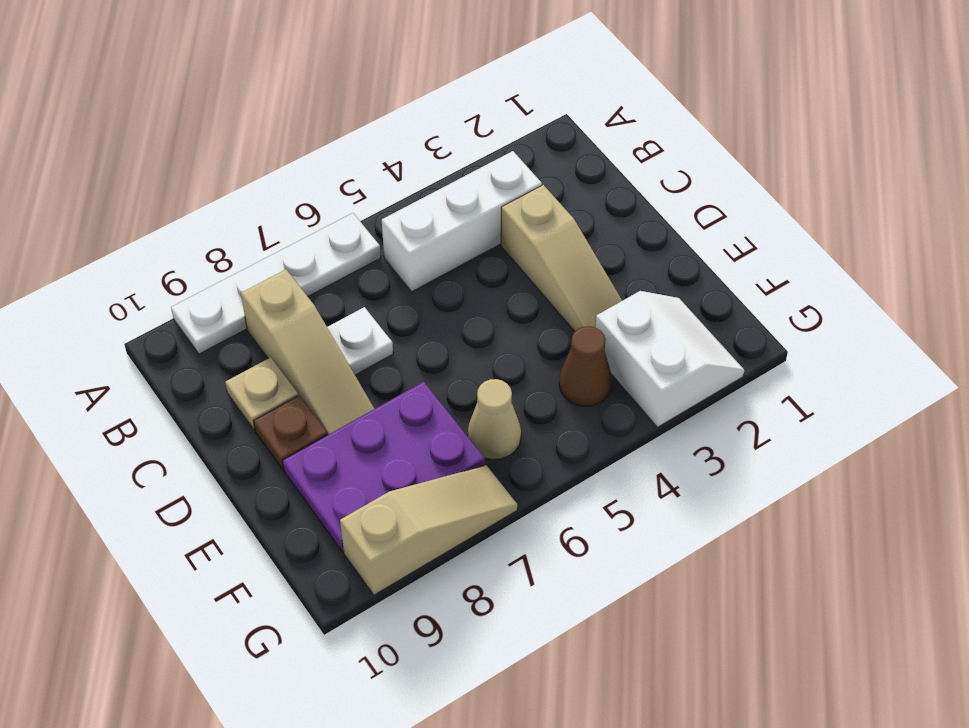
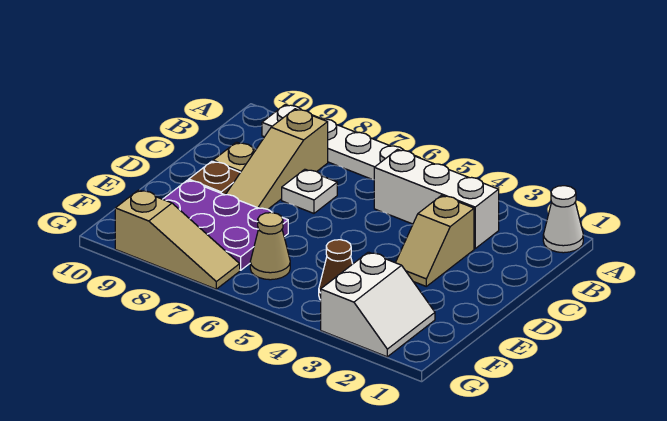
none -> white 1x1 cone [543,186,583,253]
tan 1x3 slope [501,185,622,331] -> tan 1x2 slope [396,195,474,286]

